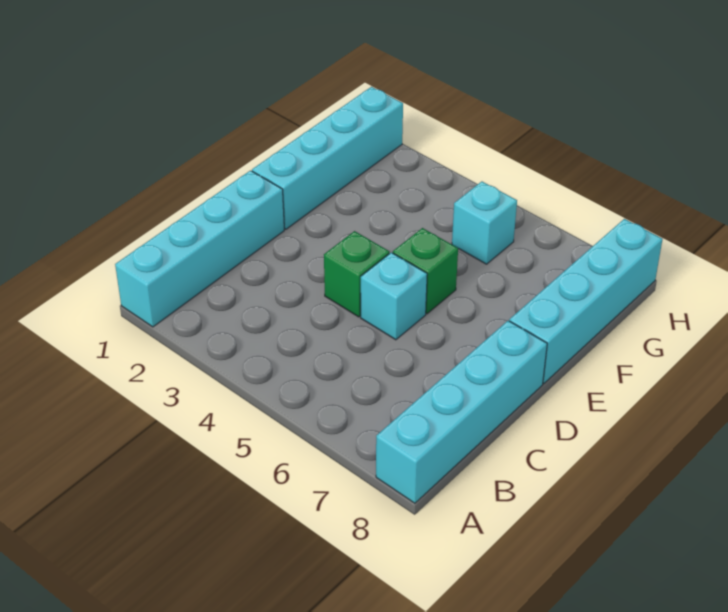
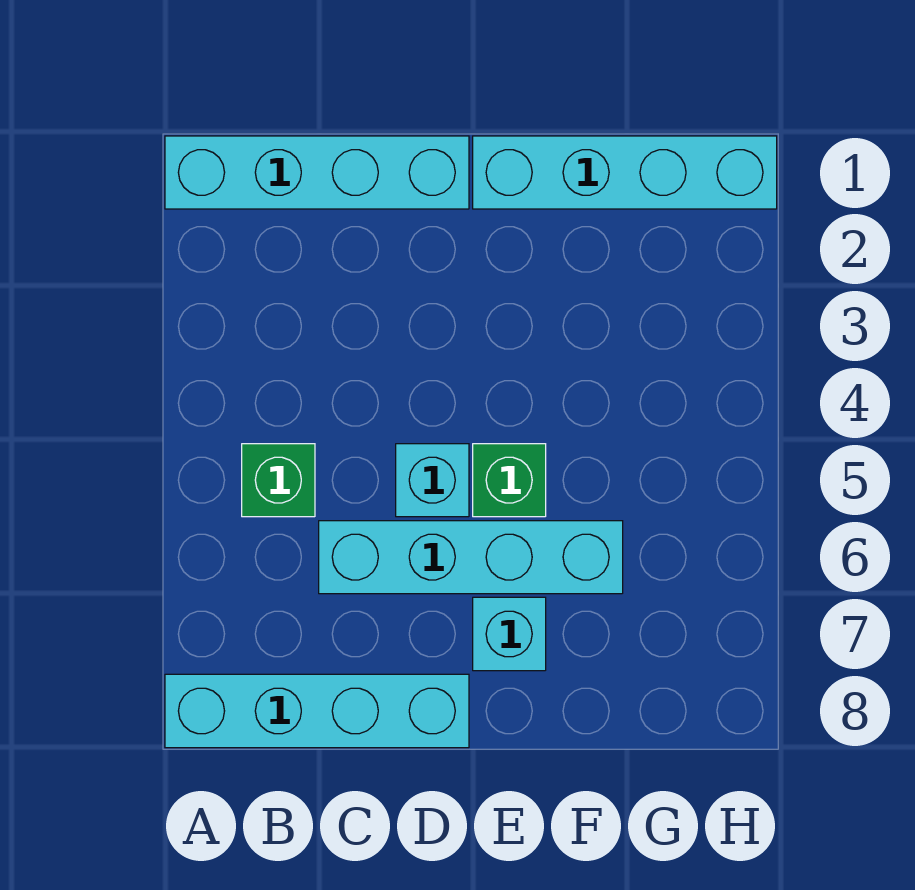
green 1x1 brick [324,231,389,317] -> green 1x1 brick moved to [242,444,315,517]
cyan 1x4 brick [509,219,663,384] -> cyan 1x4 brick moved to [319,521,623,594]
cyan 1x1 brick [452,182,517,264] -> cyan 1x1 brick moved to [473,597,546,671]

